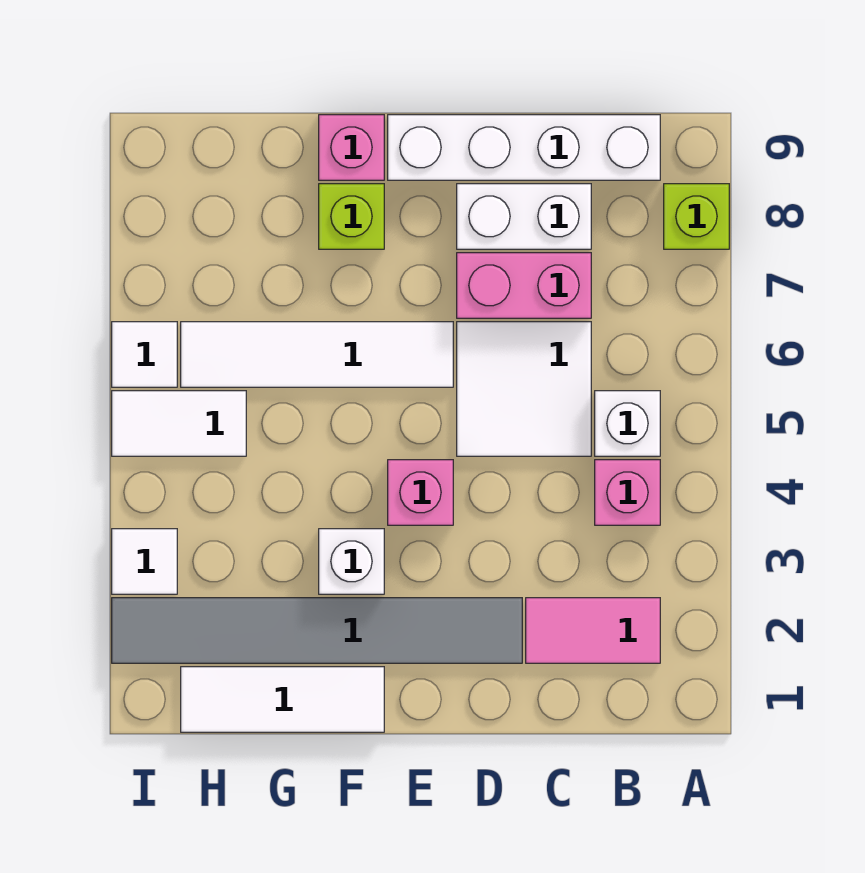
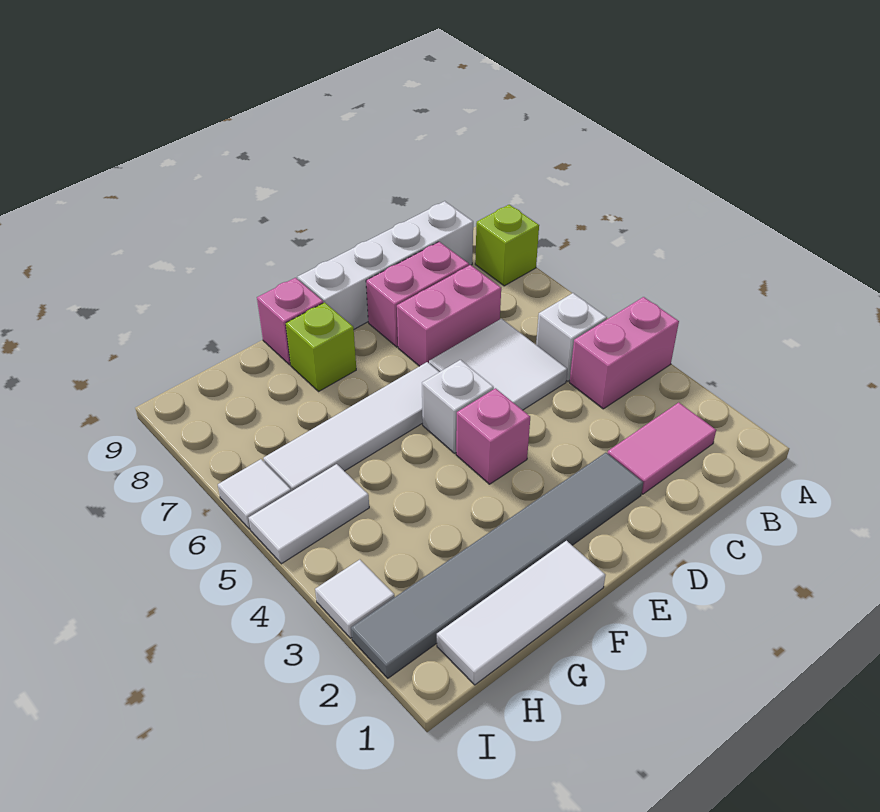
pink 1x1 brick [595,460,660,525] -> pink 1x2 brick [569,297,679,409]
white 1x2 brick [457,184,591,249] -> pink 1x2 brick [366,242,469,347]
white 1x1 brick [319,529,384,594] -> white 1x1 brick moved to [422,360,494,453]

